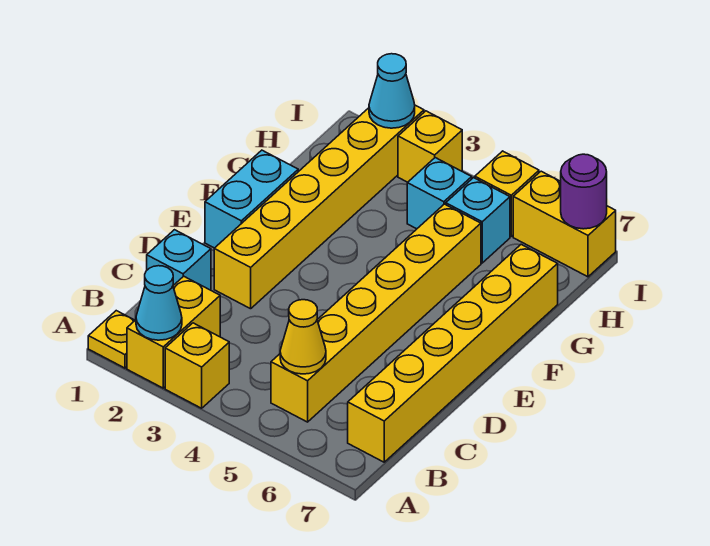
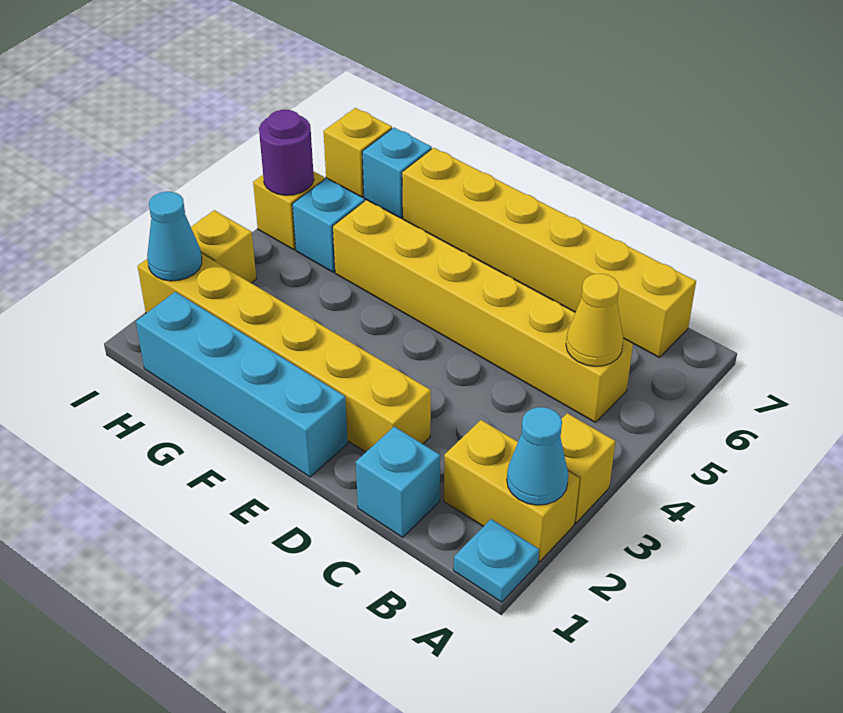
yellow 1x1 plate [88,311,135,368] -> cyan 1x1 plate [454,519,539,602]
cyan 1x2 brick [205,150,298,248] -> cyan 1x4 brick [136,292,348,477]
cyan 1x1 brick [407,158,472,229] -> cyan 1x1 brick moved to [362,128,432,218]
yellow 1x2 brick [513,171,616,277] -> yellow 1x1 brick [324,108,392,197]
purple 1x1 round brick [561,154,607,229] -> purple 1x1 round brick moved to [259,110,314,195]

